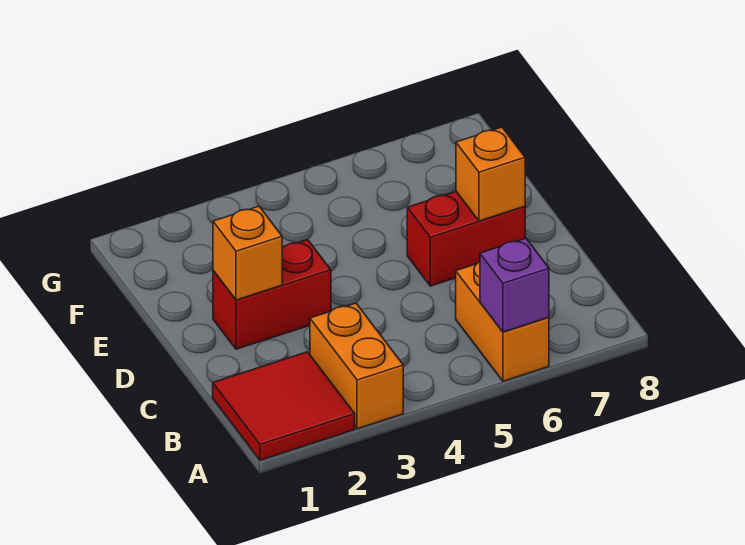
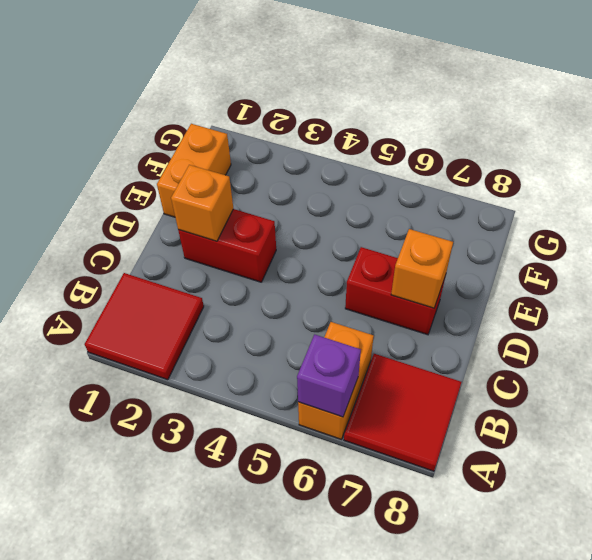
orange 1x2 brick [310,303,403,429] -> orange 1x2 brick moved to [157,124,231,217]
none -> red 2x2 tile [344,354,462,471]

